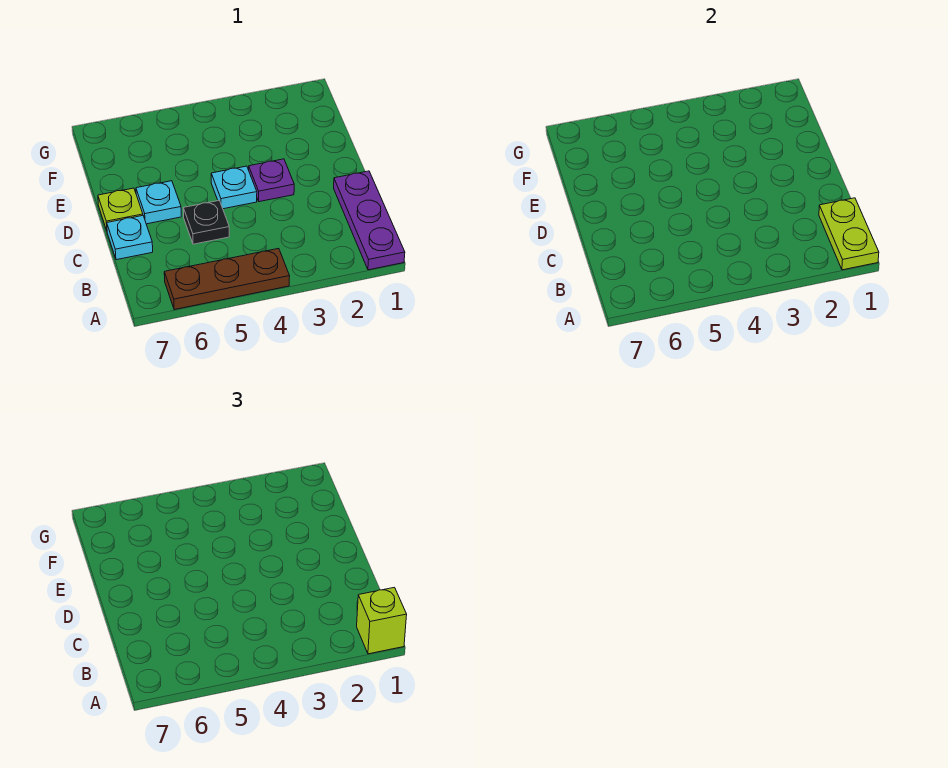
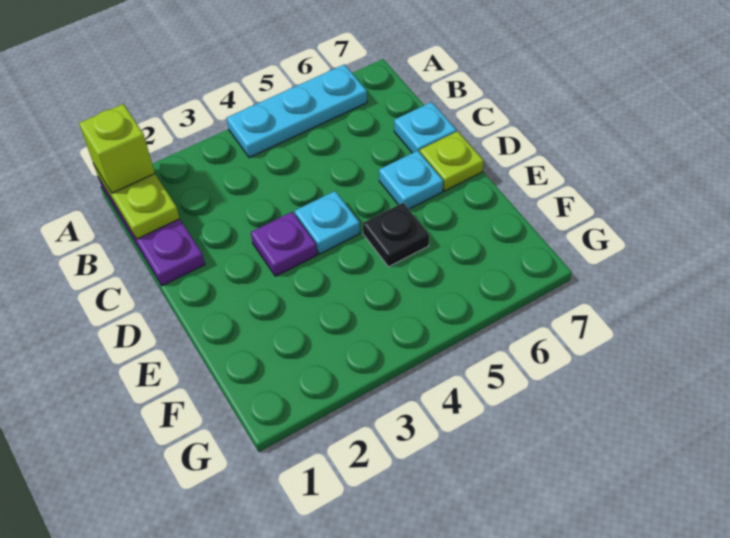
brown 1x3 plate [164,248,290,310] -> cyan 1x3 plate [227,64,367,158]
black 1x1 plate [183,201,229,244] -> black 1x1 plate moved to [363,203,429,267]

